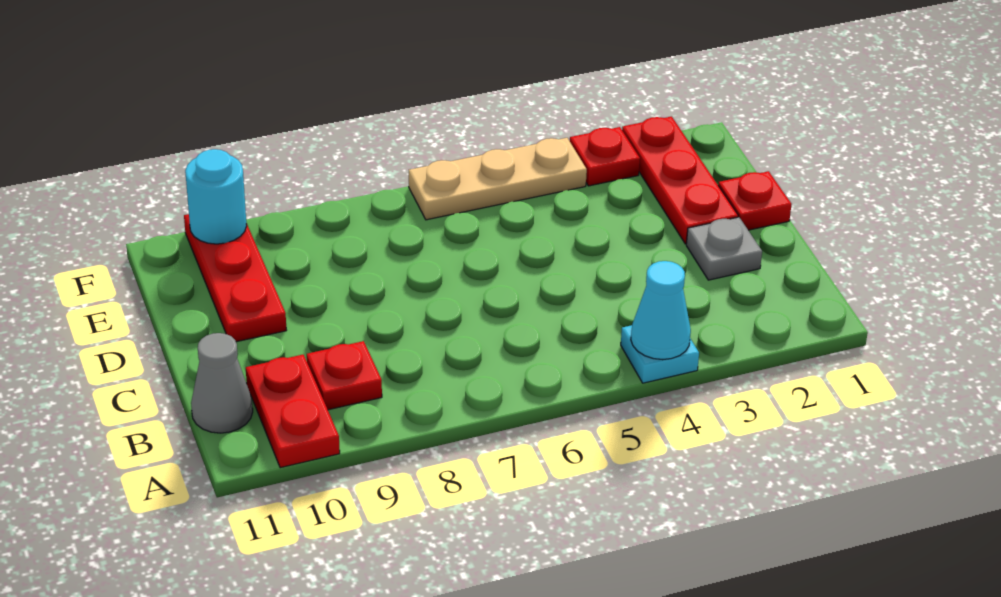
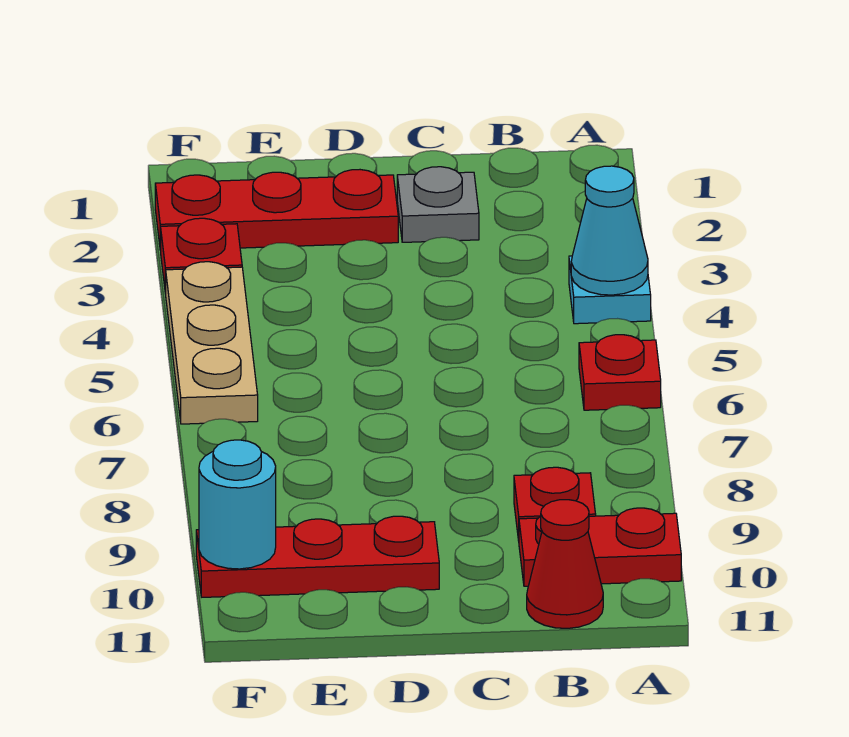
grey 1x1 cone [191,333,253,433] -> red 1x1 cone [527,500,603,628]
red 1x1 plate [718,171,792,230] -> red 1x1 plate moved to [579,335,661,410]

